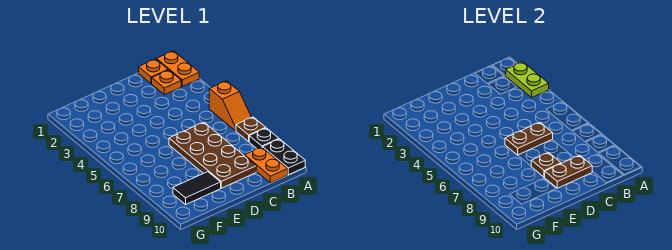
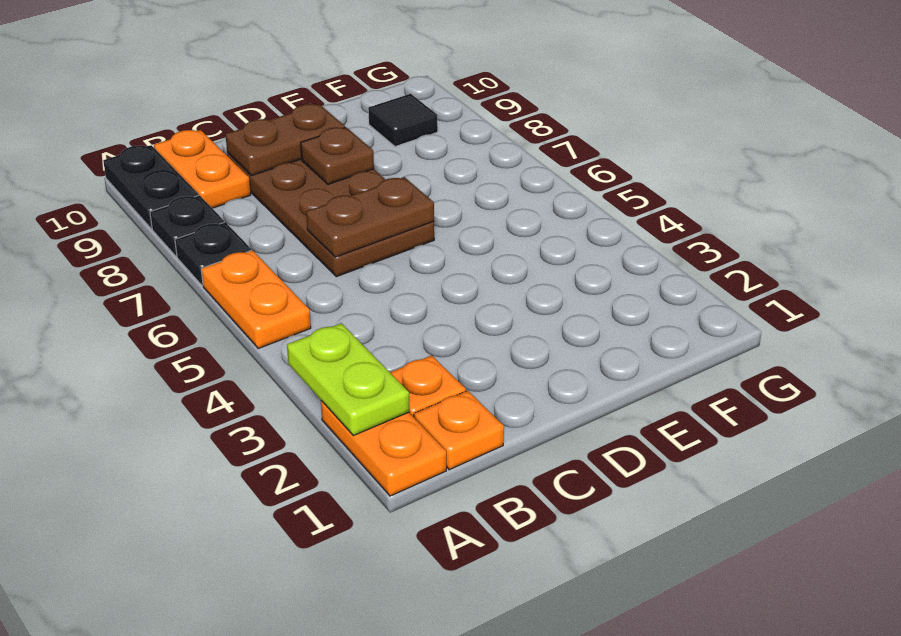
orange 1x2 slope [209,81,251,131] -> orange 1x2 plate [201,250,311,348]
brown 1x1 plate [236,117,266,142] -> black 1x1 plate [175,222,251,286]
black 1x2 tile [173,172,221,204] -> black 1x1 tile [368,94,438,147]

